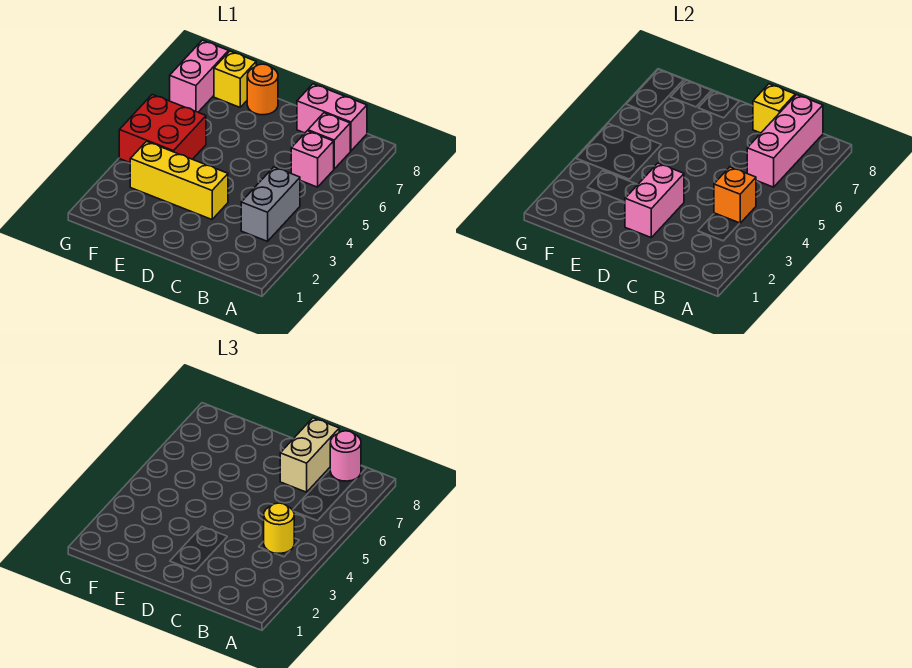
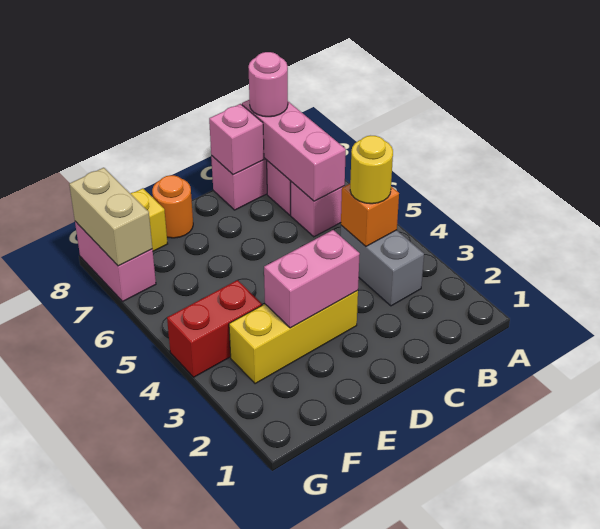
tan 1x2 brick [280,418,339,492] -> tan 1x2 brick moved to [69,168,152,266]
yellow 1x1 brick [753,84,795,133] -> pink 1x1 brick [209,104,264,175]
pink 1x2 brick [625,163,684,237] -> pink 1x2 brick turned to [264,230,360,328]
red 2x2 brick [119,94,206,163] -> red 1x2 brick [167,280,262,377]

